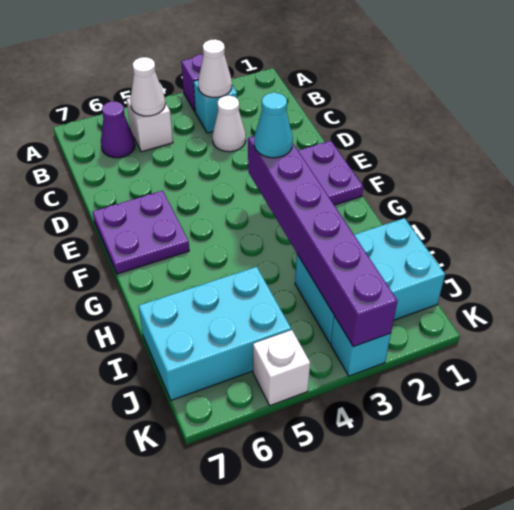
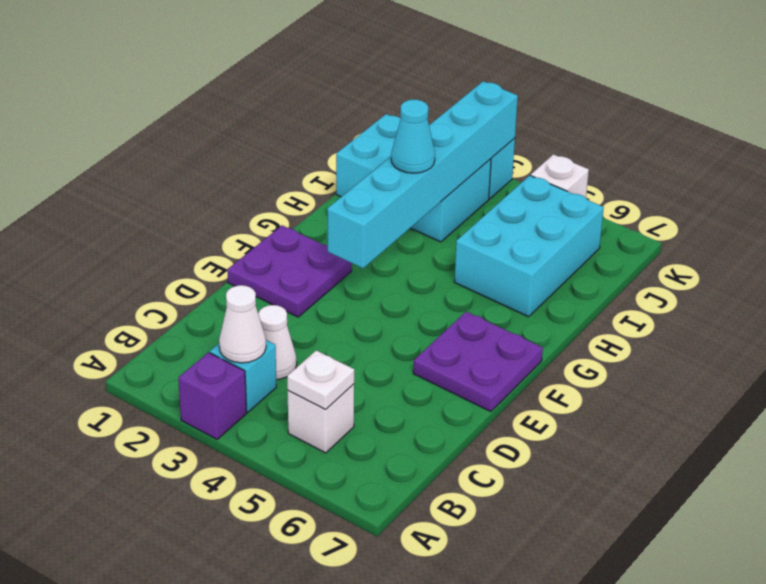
white 1x1 cone [130,57,165,116] -> white 1x1 plate [287,350,354,409]
purple 1x1 cone [101,101,135,158] -> none
purple 1x6 brick [248,136,397,347] -> cyan 1x6 brick [327,81,518,268]
cyan 1x1 cone [254,93,293,158] -> cyan 1x1 cone moved to [391,99,435,173]
cyan 2x3 brick [139,267,291,400] -> cyan 2x3 brick turned to [454,175,604,317]

